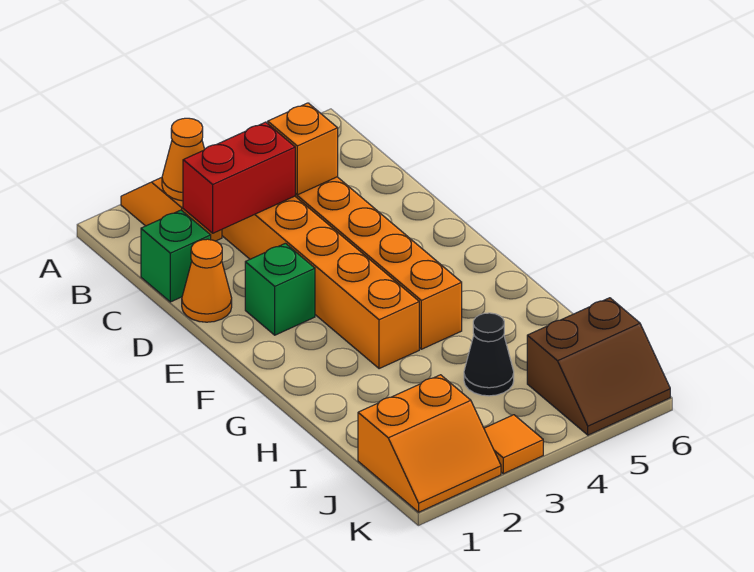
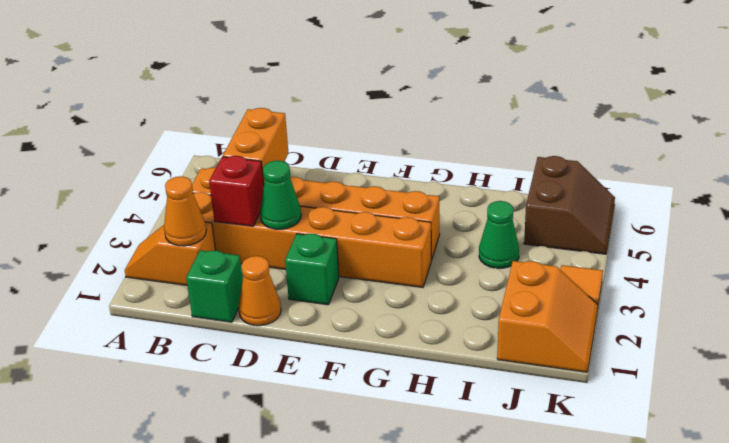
red 1x2 brick [183,122,295,233] -> red 1x1 brick [209,156,264,226]
orange 1x1 brick [268,103,338,195] -> orange 1x2 brick [223,108,288,184]
none -> green 1x1 cone [260,161,301,229]
black 1x1 cone [464,313,514,396] -> green 1x1 cone [479,201,519,268]

